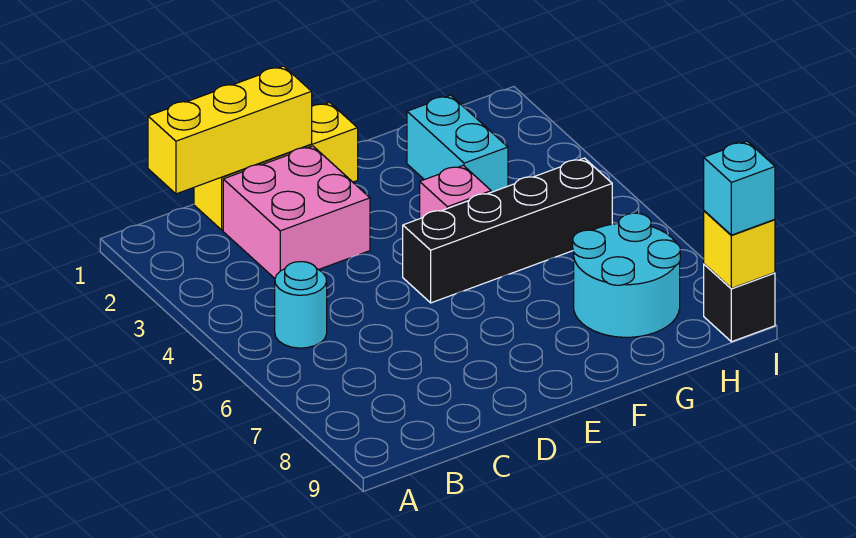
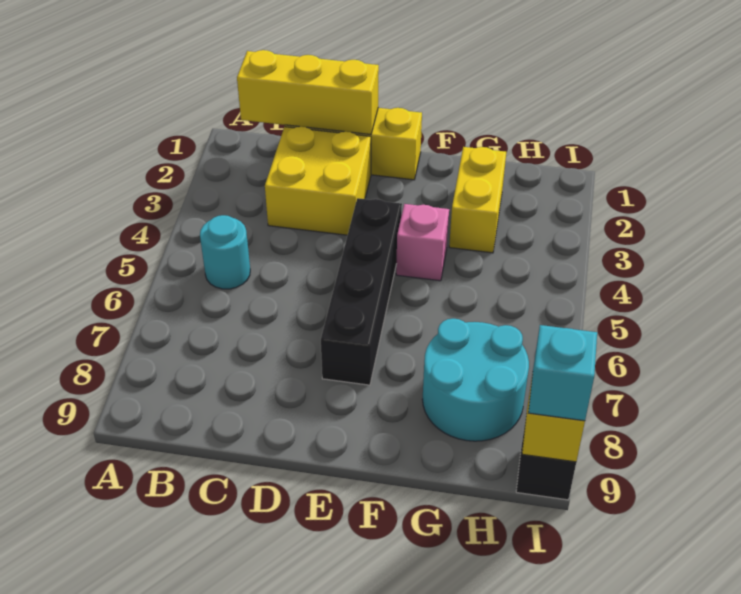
pink 2x2 brick [223,146,370,278] -> yellow 2x2 brick [265,127,371,235]
black 1x4 brick [403,158,612,303] -> black 1x4 brick turned to [321,198,402,385]
cyan 1x2 brick [407,95,508,192] -> yellow 1x2 brick [449,147,506,253]

